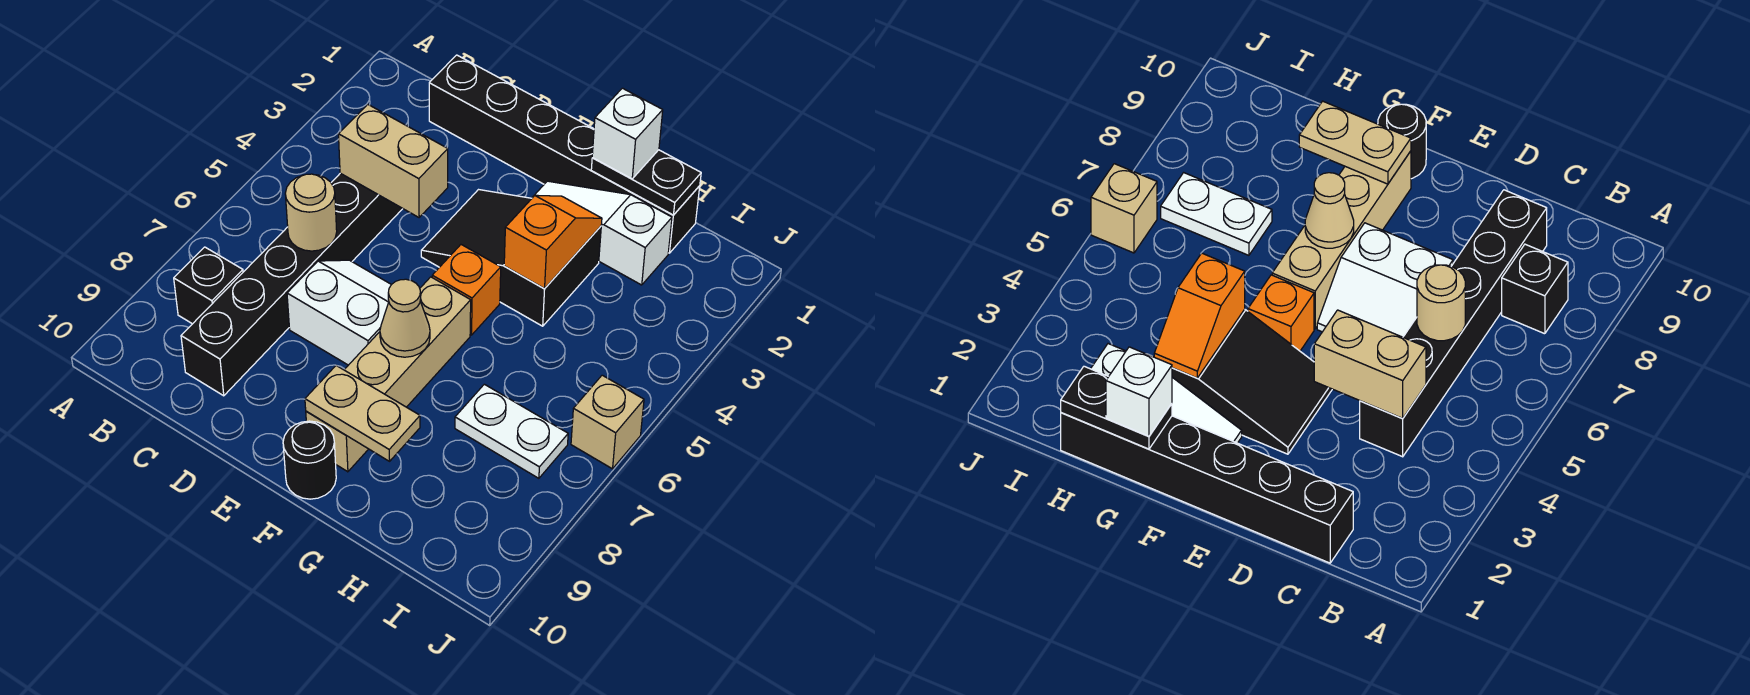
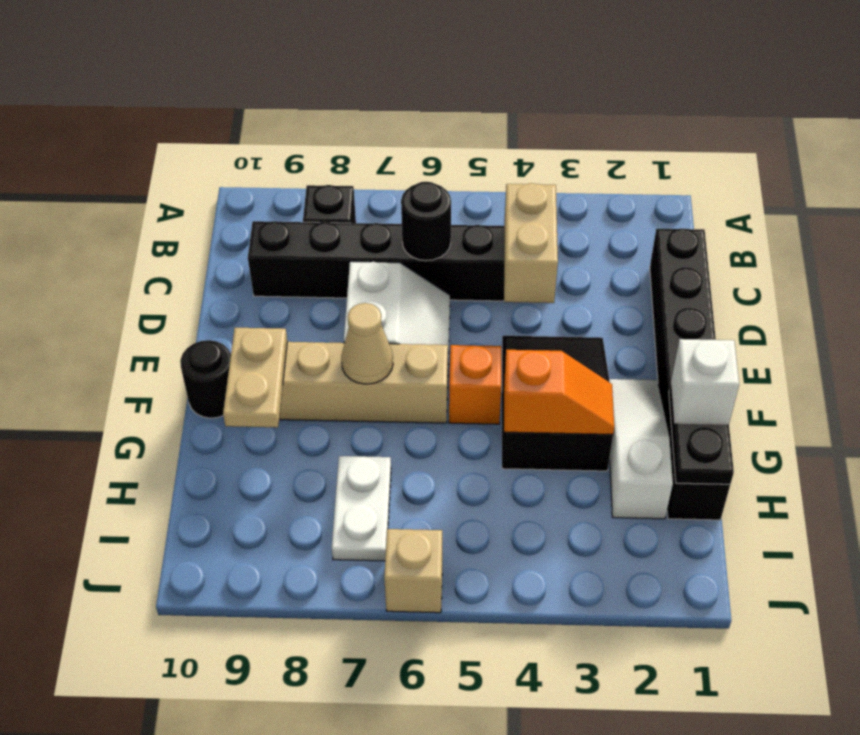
tan 1x1 round brick [285,174,337,251] -> black 1x1 round brick [401,182,451,261]

